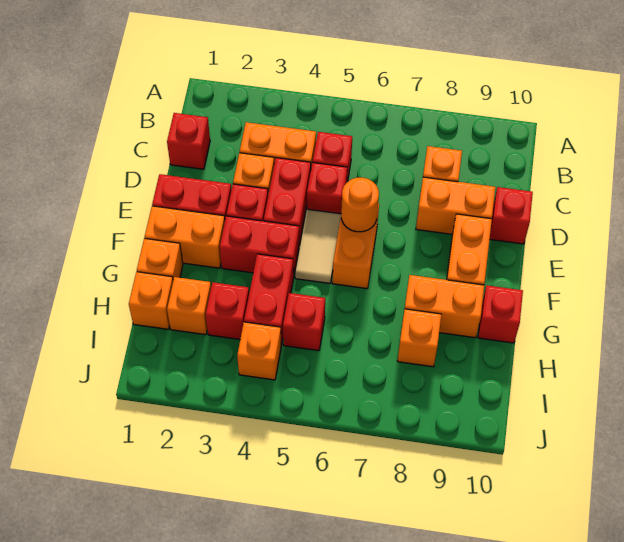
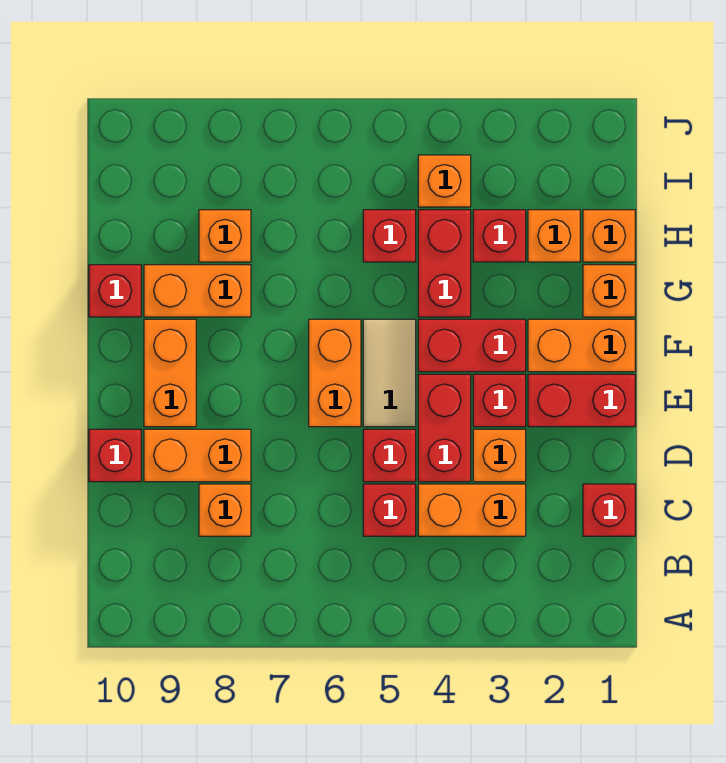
orange 1x1 round brick [341,178,379,232] -> none

